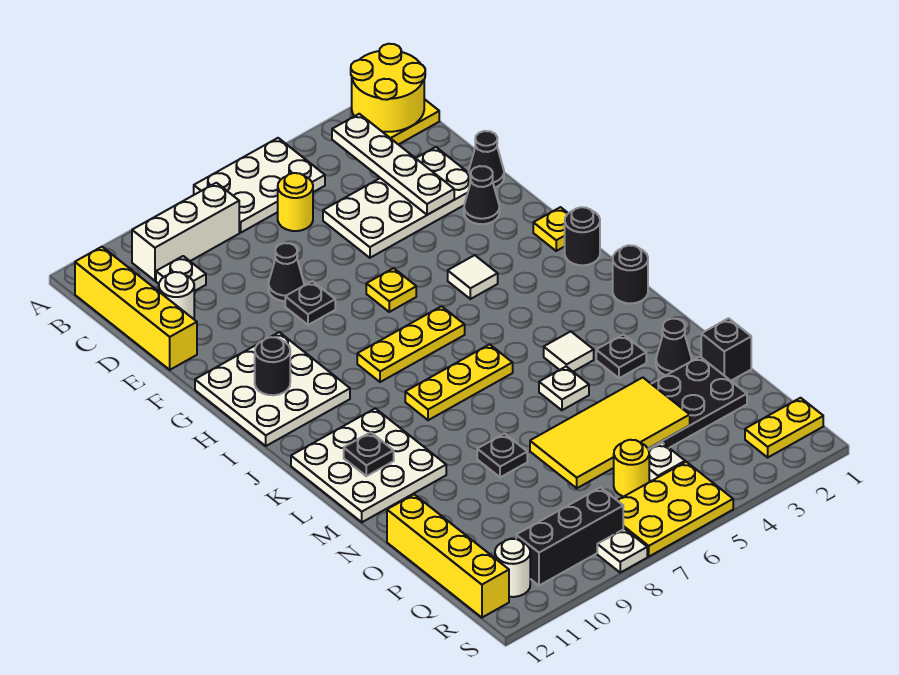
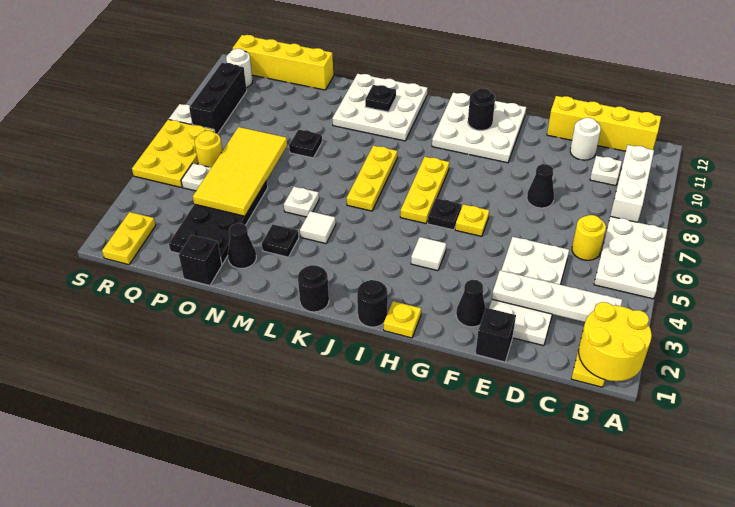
black 1x1 cone [469,131,504,188] -> black 1x1 brick [475,308,516,362]
black 1x1 plate [285,281,335,325] -> black 1x1 plate moved to [428,198,462,230]

